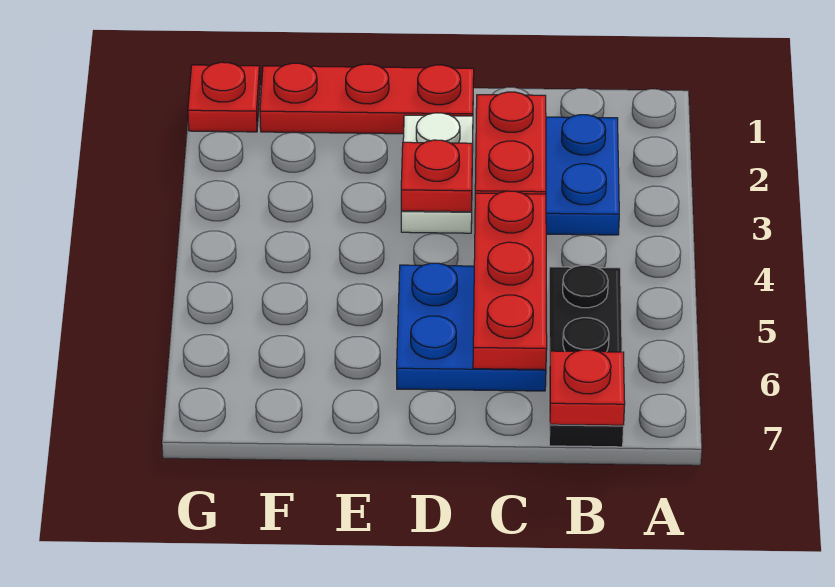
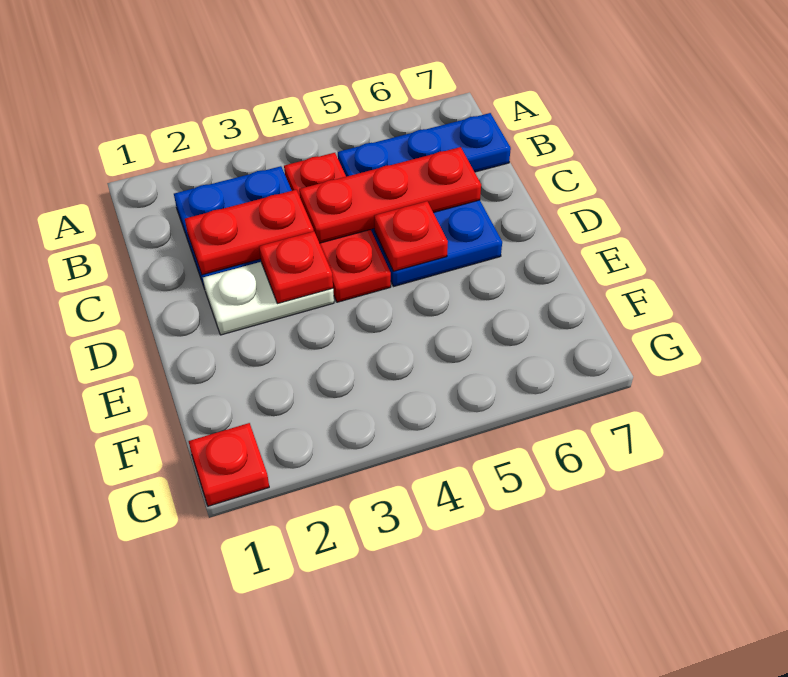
black 1x3 plate [549,265,624,447] -> blue 1x3 plate [338,113,511,177]
red 1x1 plate [550,350,625,425] -> red 1x1 plate moved to [374,201,448,271]
red 1x3 plate [260,63,474,134] -> red 1x3 plate moved to [284,153,391,302]

